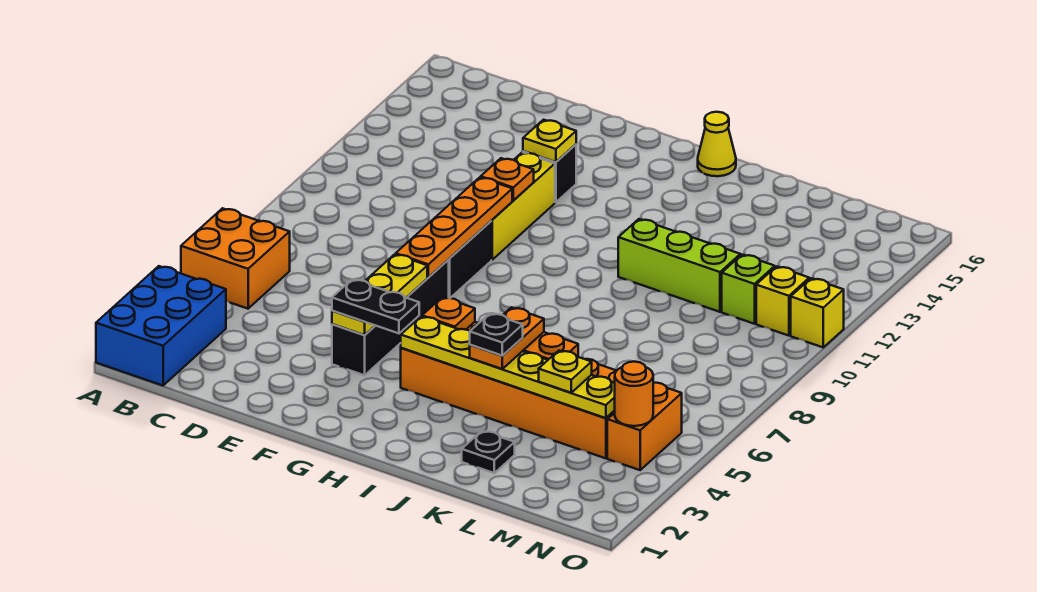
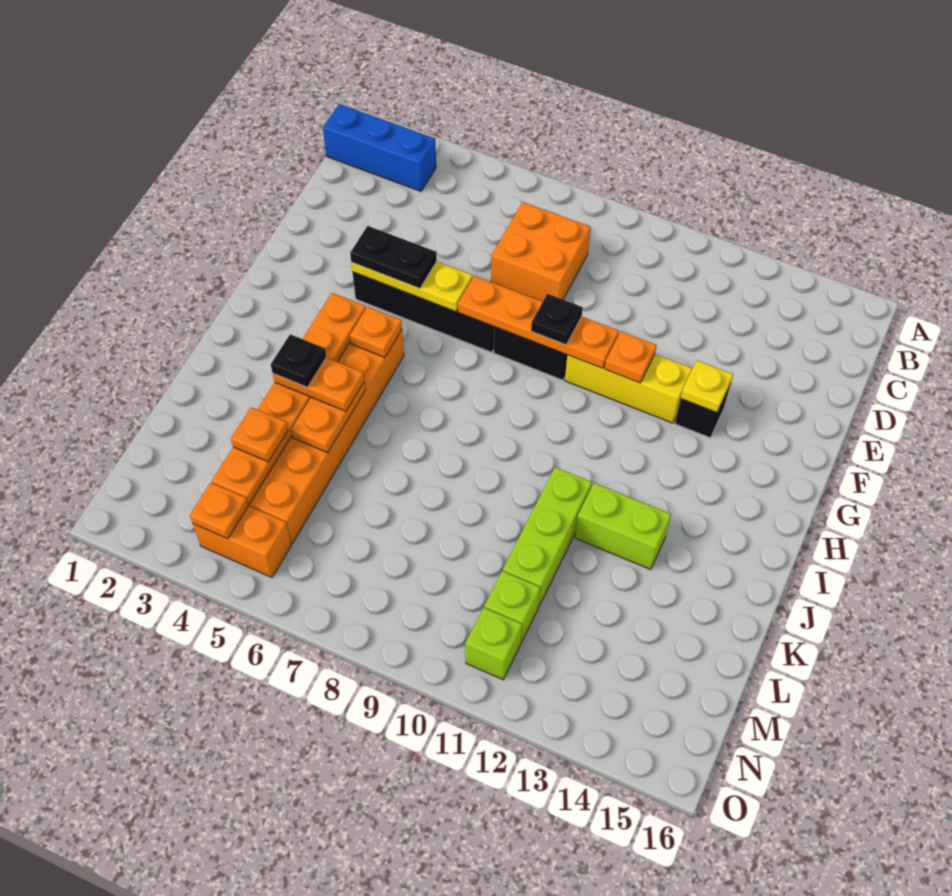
blue 2x3 brick [96,266,226,386] -> blue 1x3 brick [323,104,436,191]
orange 2x2 brick [181,208,290,309] -> orange 2x2 brick moved to [491,202,591,302]
black 1x2 plate [332,279,419,333] -> black 1x2 plate turned to [350,226,437,289]
yellow 1x6 plate [401,316,615,418] -> orange 1x6 plate [212,293,366,504]
yellow 1x1 cone [698,112,736,176] -> none
none -> lime 1x2 brick [575,483,671,569]
black 1x1 plate [462,431,515,473] -> black 1x1 plate moved to [531,294,583,345]
yellow 1x1 plate [539,351,592,393] -> orange 1x1 plate [231,407,288,462]
orange 1x1 round brick [614,362,653,426] -> orange 1x1 plate [190,483,248,539]
yellow 1x1 brick [756,266,809,336] -> lime 1x1 brick [465,608,522,680]
yellow 1x1 brick [791,278,844,347] -> none

